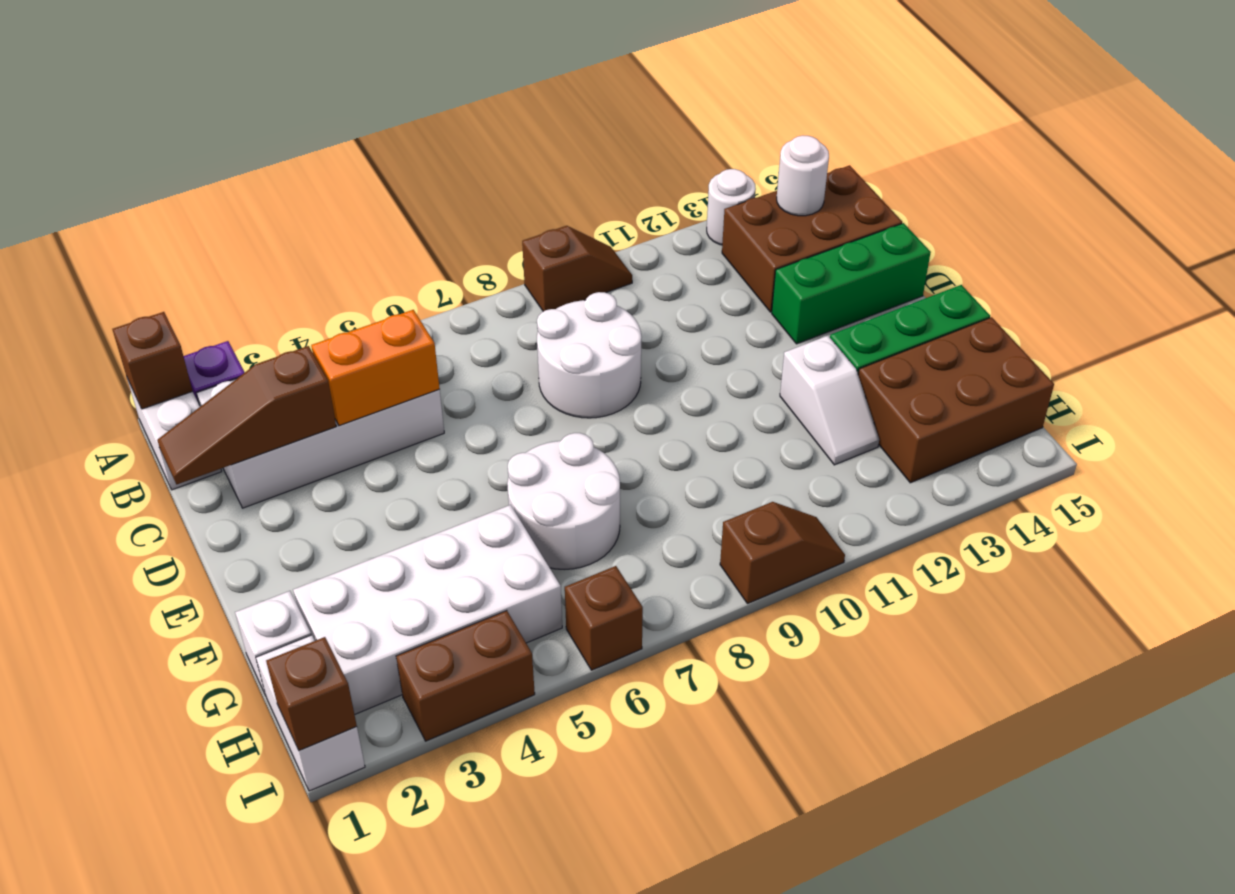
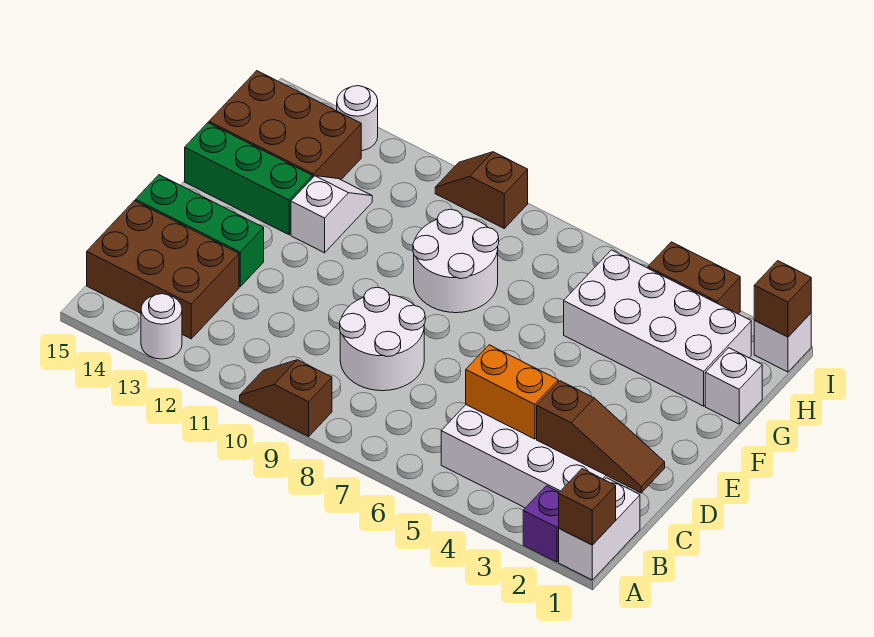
white 1x1 round brick [777,136,829,216] -> white 1x1 round brick moved to [337,86,378,151]
white 2x2 round brick [507,433,620,569] -> white 2x2 round brick moved to [413,209,499,313]
white 1x2 brick [256,635,365,791] -> white 1x1 brick [754,313,811,372]
brown 1x1 brick [565,566,643,670] -> none

